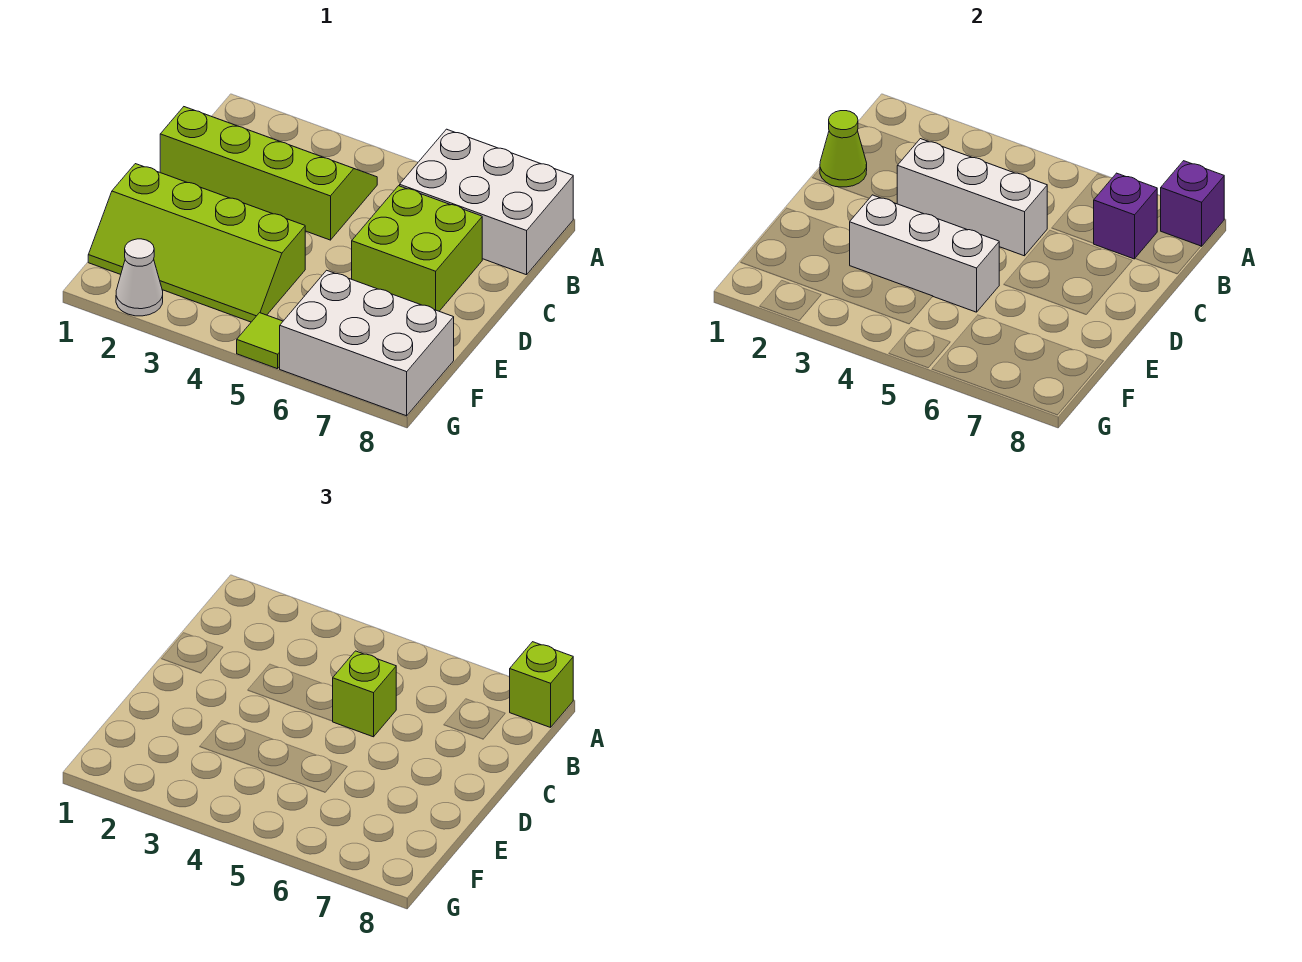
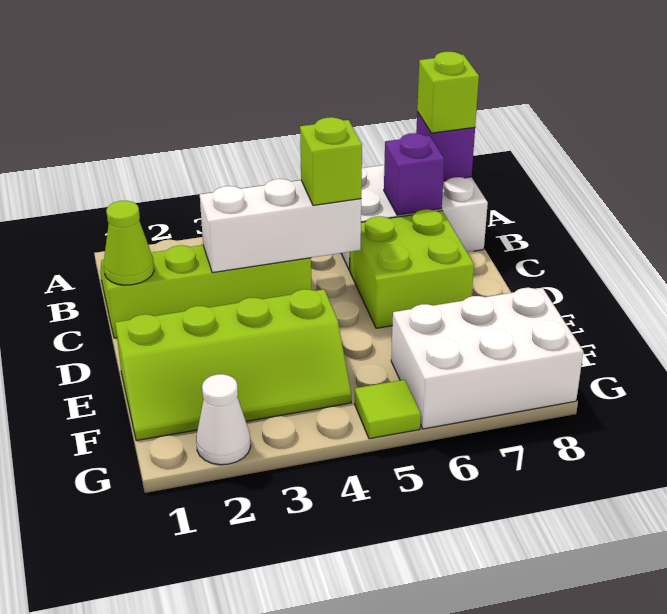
white 1x3 brick [850,195,999,312] -> none

